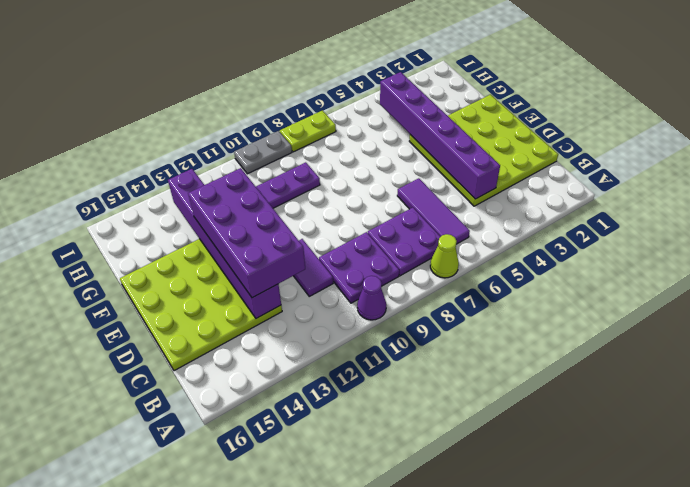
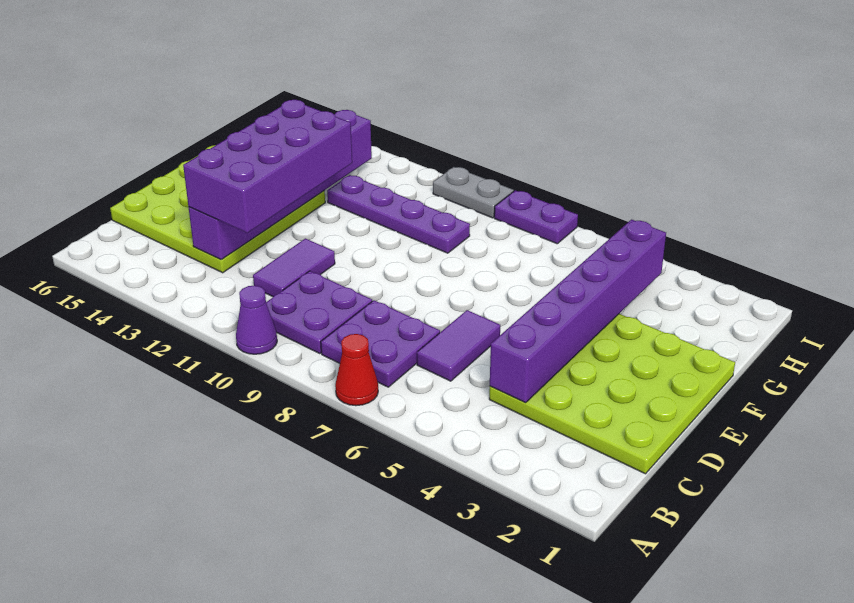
lime 1x1 cone [430,234,459,278] -> red 1x1 cone [335,334,378,406]
purple 1x3 tile [397,178,470,244] -> purple 1x2 tile [417,310,500,381]
lime 1x2 plate [280,111,336,152] -> purple 1x2 plate [494,190,578,244]

